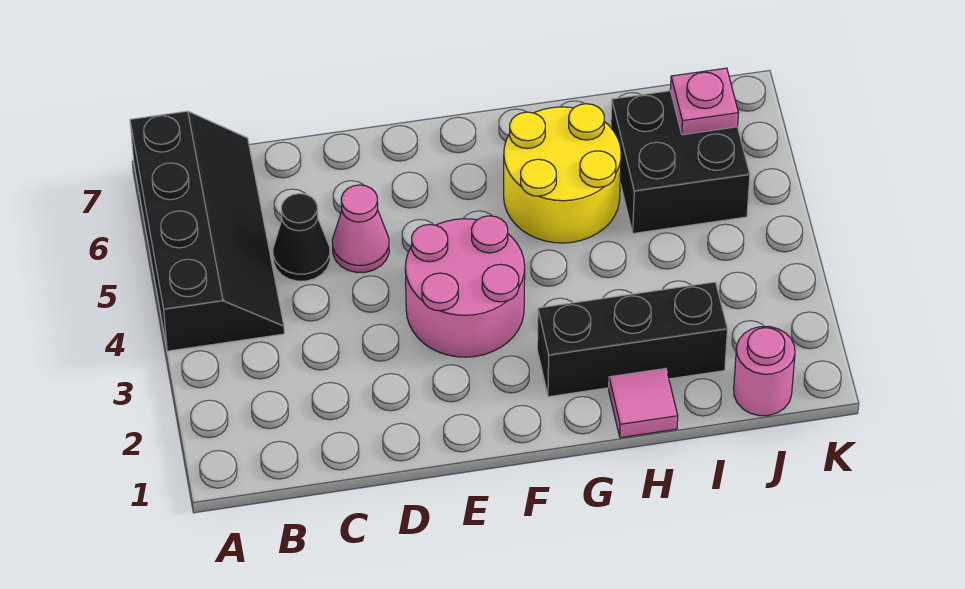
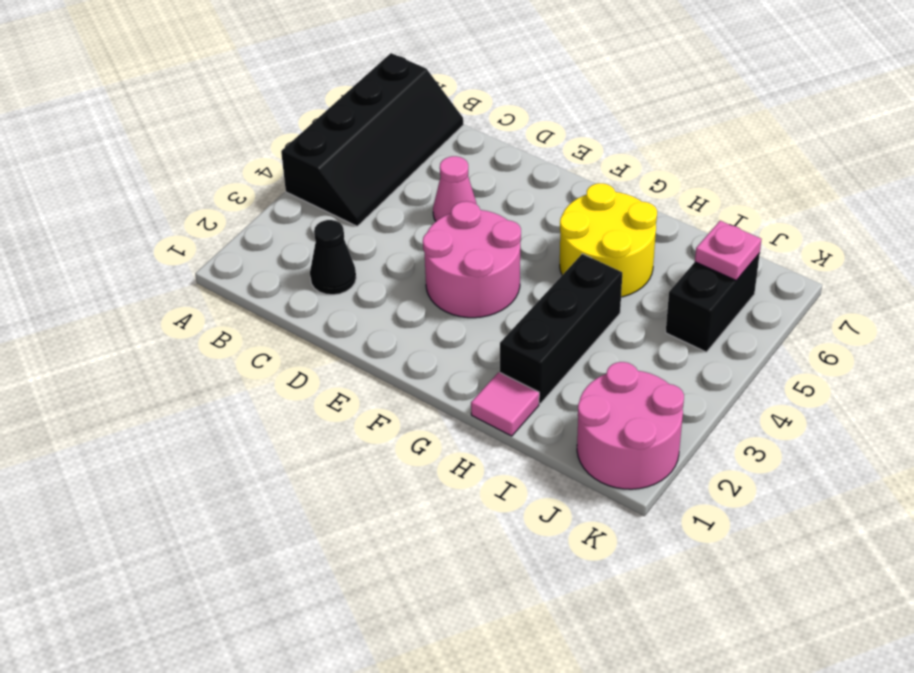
black 1x1 cone [273,194,330,281] -> black 1x1 cone moved to [310,220,356,295]
black 1x3 brick [537,282,727,397] -> black 1x3 brick turned to [500,254,622,403]
black 2x2 brick [611,91,750,233] -> black 1x2 brick [666,253,760,352]
pink 1x1 round brick [734,326,795,416] -> pink 2x2 round brick [577,362,684,489]

